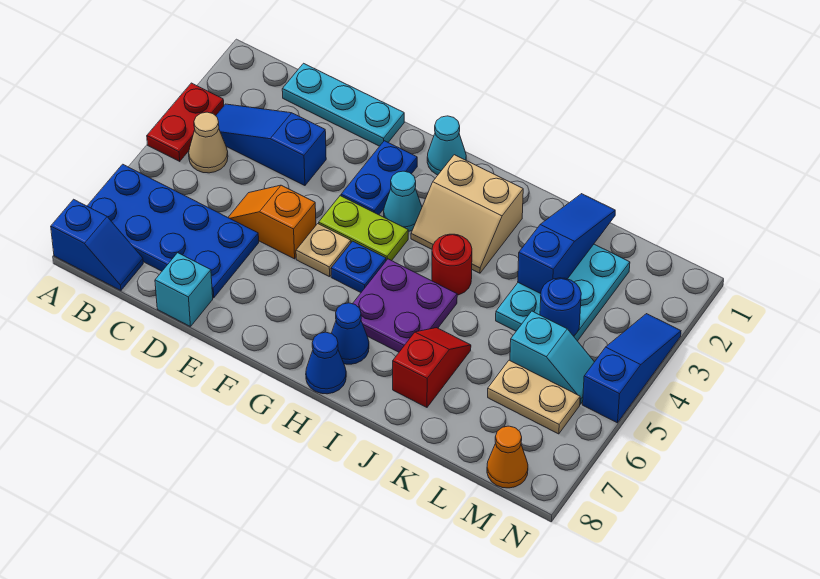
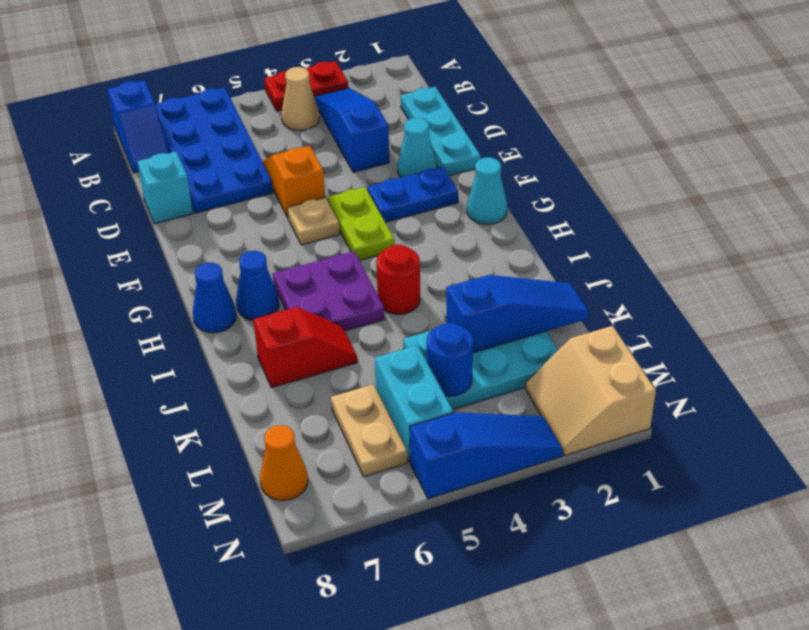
cyan 1x1 cone [384,171,422,231] -> cyan 1x1 cone moved to [398,118,437,177]
blue 1x1 plate [331,241,386,292] -> none
tan 2x2 slope [411,155,523,273] -> tan 2x2 slope moved to [525,326,656,455]
cyan 1x2 slope [510,311,594,404] -> cyan 1x2 brick [375,345,453,462]

